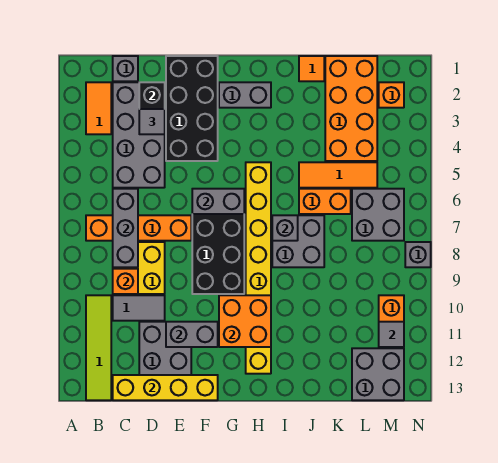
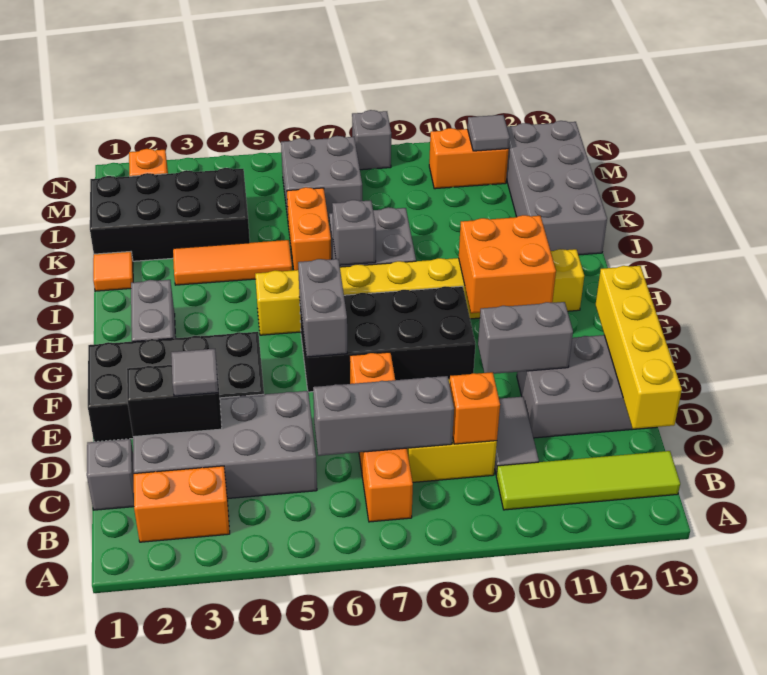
orange 1x2 tile [86,82,111,134] -> orange 1x2 brick [134,466,230,542]
grey 1x2 brick [166,322,218,347] -> grey 1x2 brick turned to [478,302,573,374]
orange 1x3 tile [299,162,377,188] -> orange 1x3 tile turned to [173,240,292,285]
orange 2x4 brick [325,56,377,161] -> black 2x4 brick [90,168,250,261]
grey 2x2 brick [352,348,404,400] -> grey 2x4 brick [506,121,607,255]

